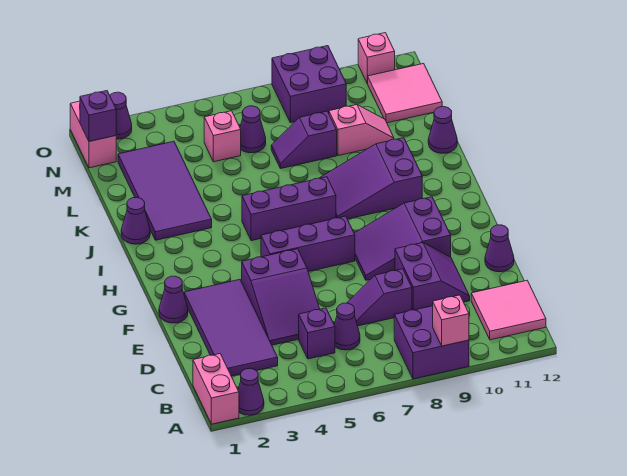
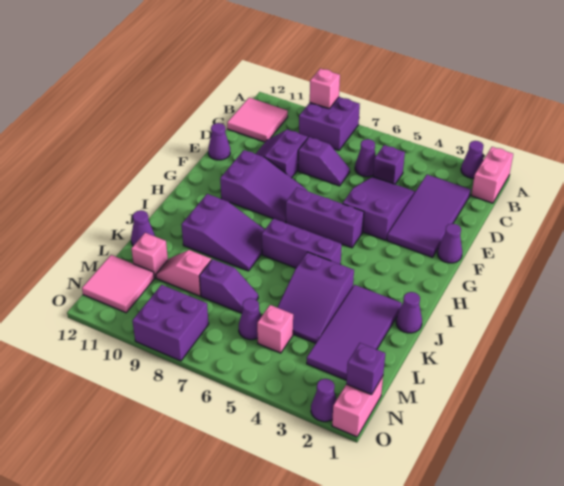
none -> purple 2x3 slope [277,252,354,343]
pink 1x1 brick [358,33,395,83] -> pink 1x1 brick moved to [131,233,168,278]

